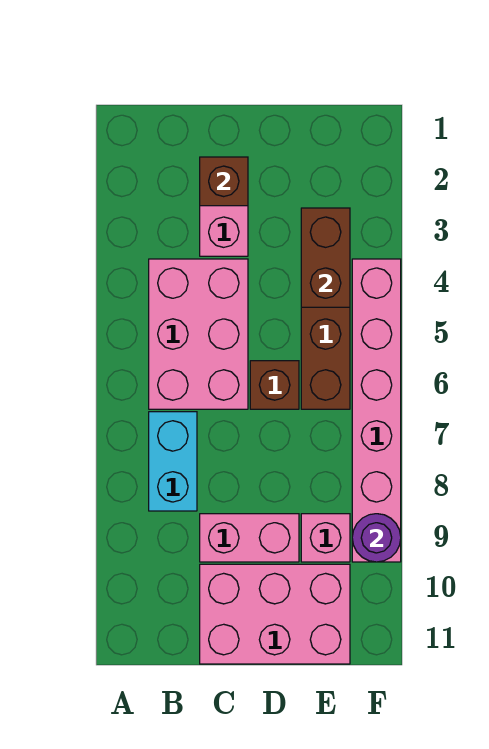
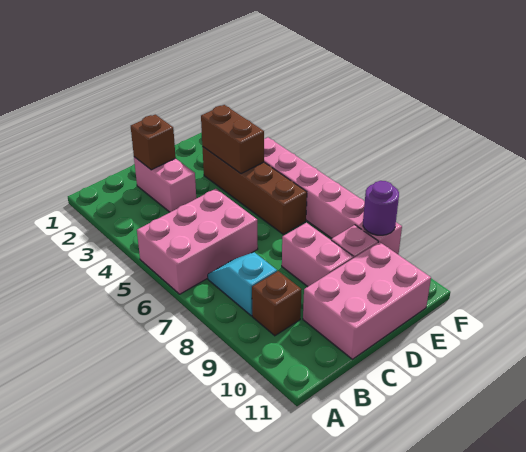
pink 2x3 brick [149,259,248,409] -> pink 2x3 brick turned to [137,189,258,294]
cyan 1x2 brick [149,412,197,511] -> cyan 1x2 slope [208,252,277,316]
pink 1x2 brick [200,514,299,562] -> pink 1x2 brick turned to [282,223,354,287]
brown 1x1 brick [250,361,299,409] -> brown 1x1 brick moved to [252,271,302,336]

